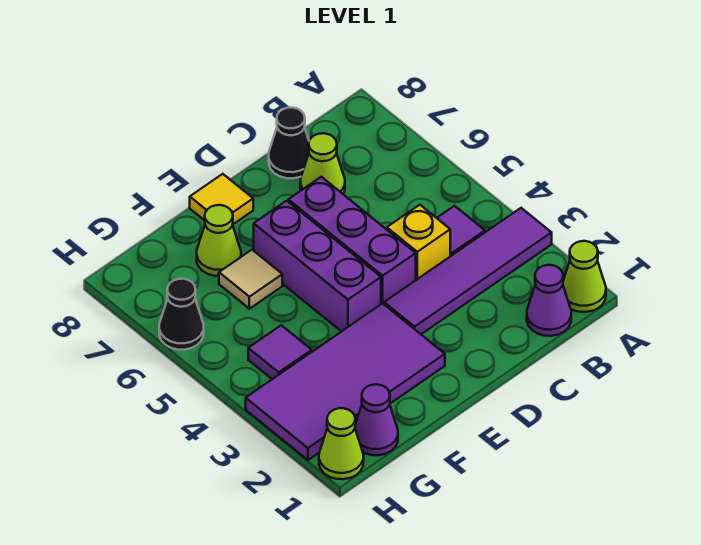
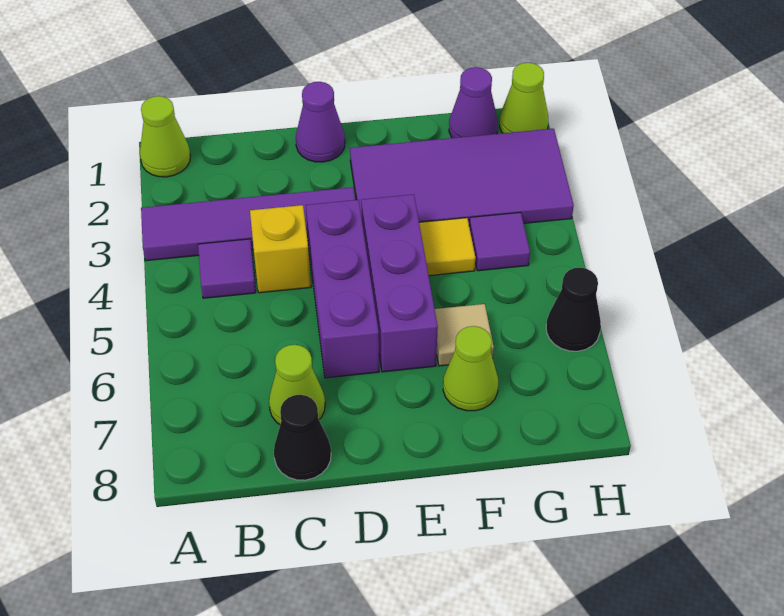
purple 1x1 cone [527,265,571,336] -> purple 1x1 cone moved to [296,82,345,162]
yellow 1x1 tile [190,174,253,224] -> yellow 1x1 tile moved to [419,218,476,276]

